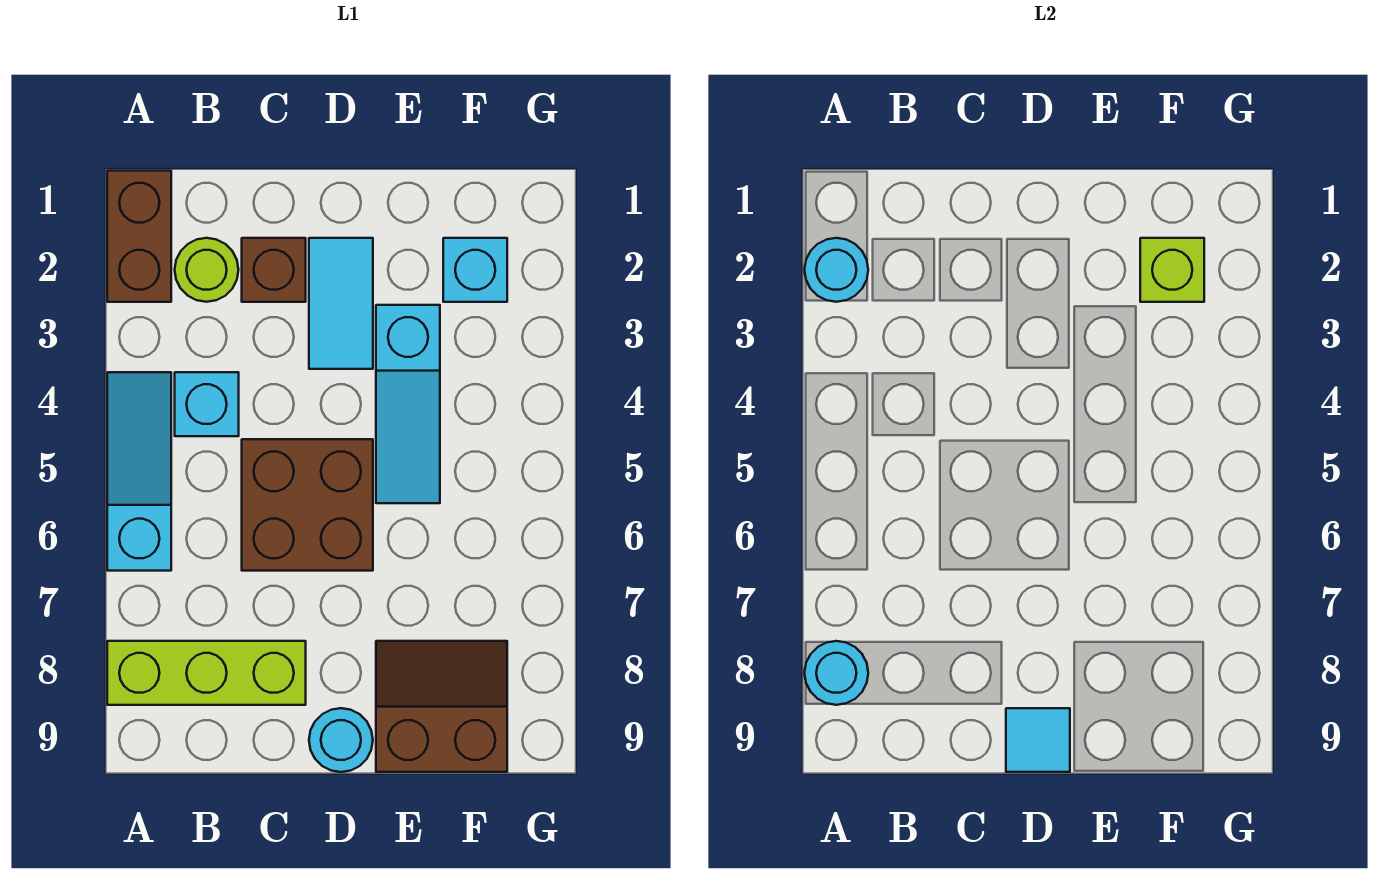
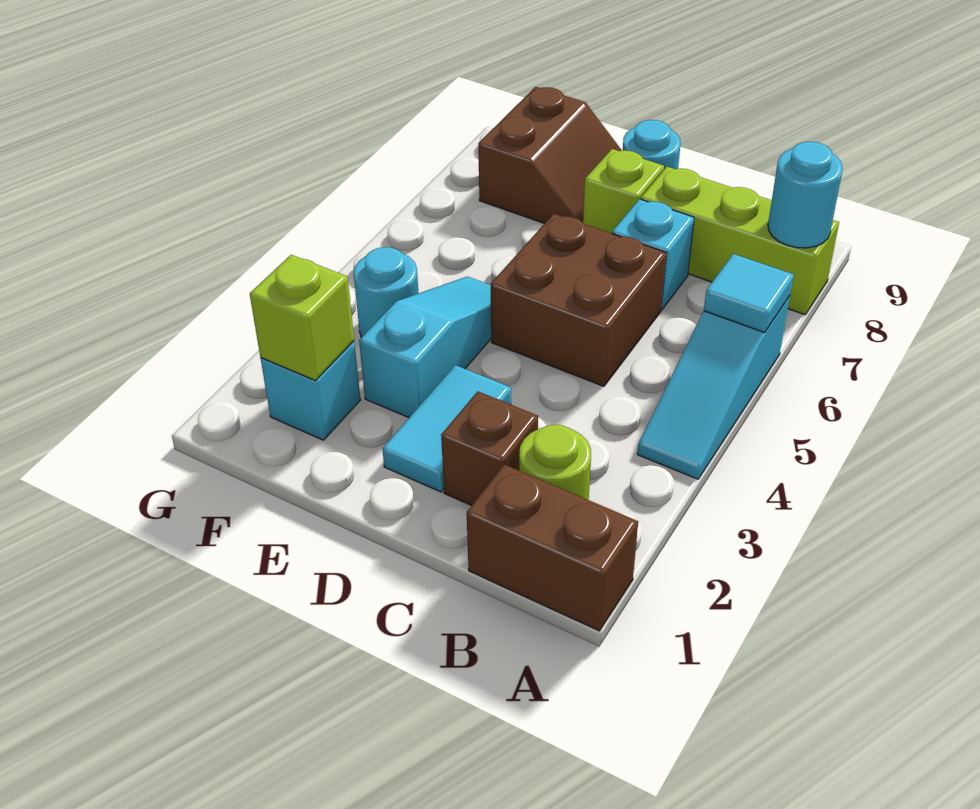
brown 1x2 brick [107,171,171,302] -> brown 1x2 brick turned to [467,464,638,631]
cyan 1x1 round brick [805,238,868,302] -> cyan 1x1 round brick moved to [354,247,418,338]
cyan 1x1 brick [175,372,239,436] -> cyan 1x1 brick moved to [612,199,694,309]
none -> lime 1x1 brick [583,149,664,234]
cyan 1x1 tile [1006,708,1070,772] -> cyan 1x1 tile moved to [704,254,794,332]
brown 2x2 slope [376,641,507,772] -> brown 2x2 slope turned to [478,87,622,224]

